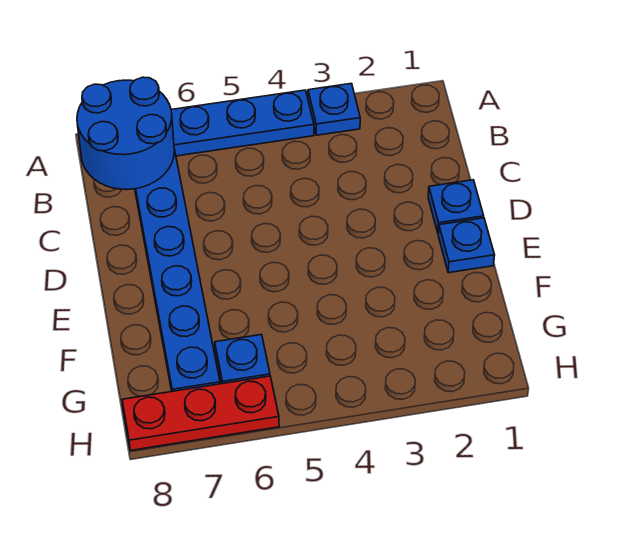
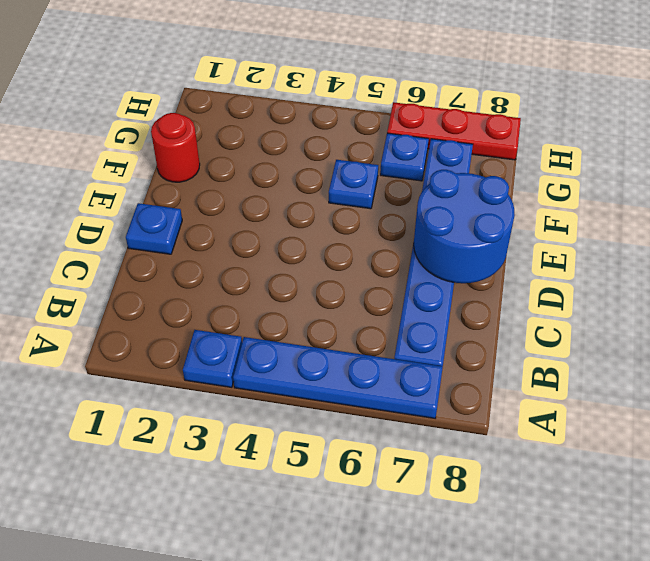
blue 2x2 round brick [77,77,174,189] -> blue 2x2 round brick moved to [414,170,515,283]
blue 1x1 plate [438,218,495,273] -> blue 1x1 plate moved to [329,160,378,209]
none -> red 1x1 round brick [151,113,200,182]

